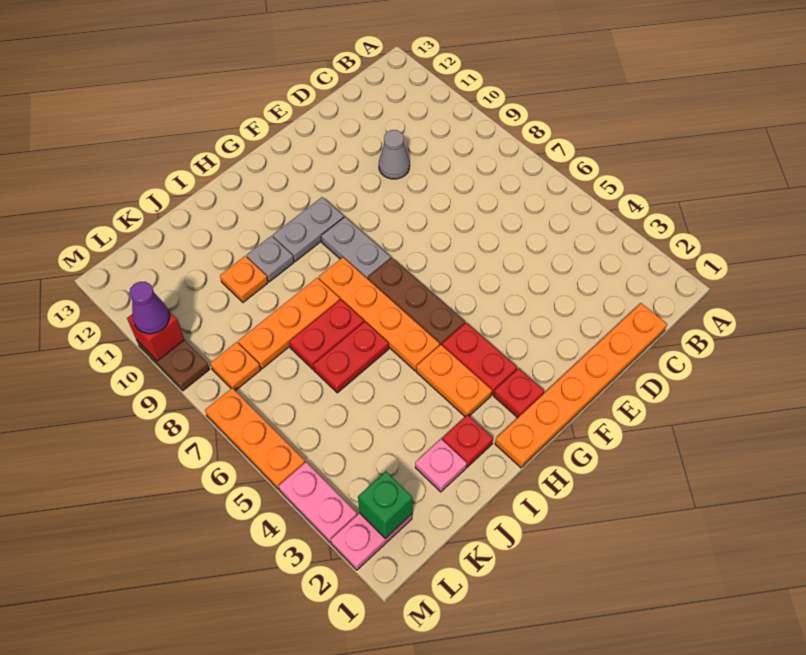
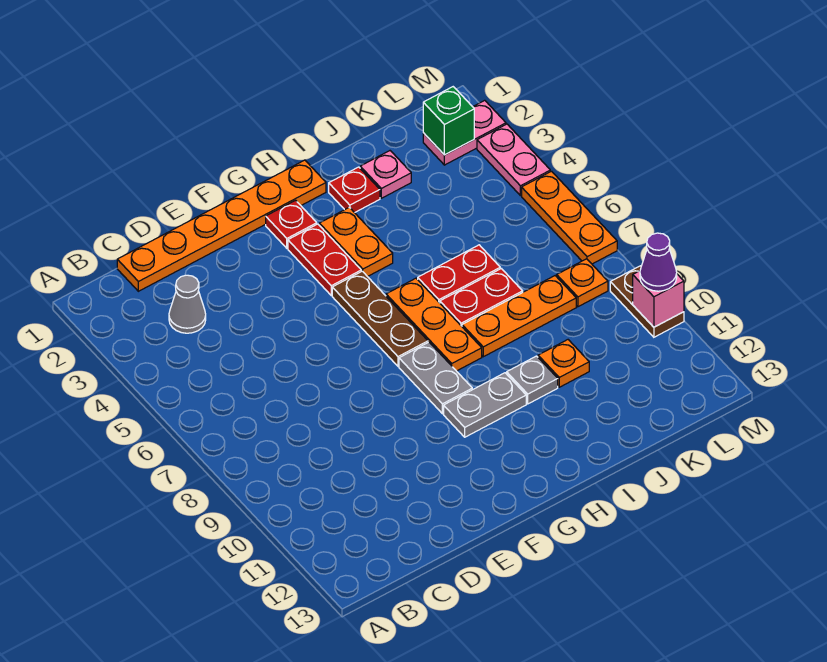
grey 1x1 cone [379,130,410,179] -> grey 1x1 cone moved to [169,275,206,333]
orange 1x4 plate [319,257,440,371] -> orange 1x3 plate [386,278,482,371]
red 1x1 brick [127,310,184,361] -> pink 1x1 brick [633,271,684,327]

